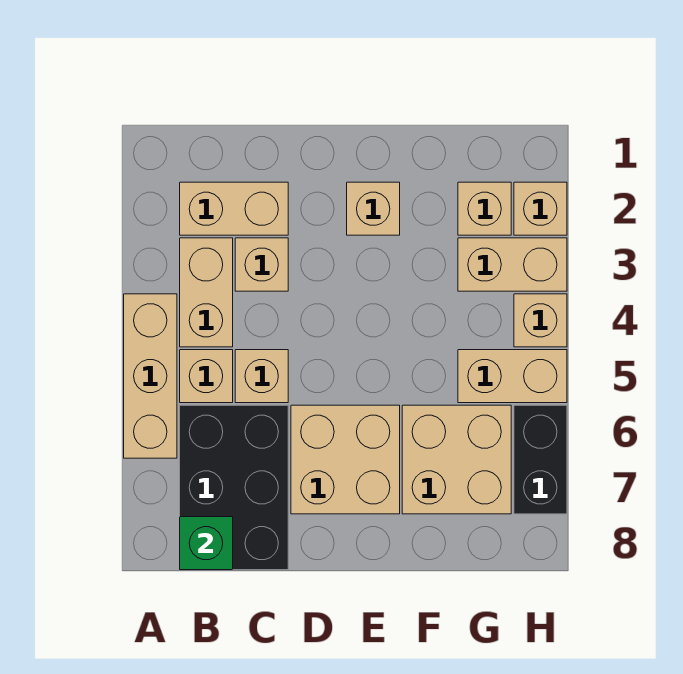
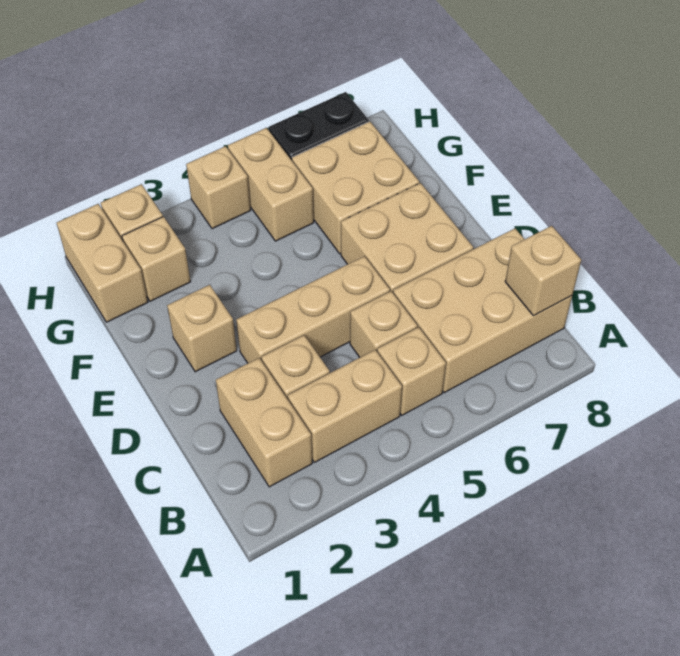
tan 1x3 brick [124,294,177,458] -> tan 1x3 brick moved to [236,256,390,363]
black 2x3 brick [180,405,288,570] -> tan 2x3 brick [393,229,572,393]
green 1x1 brick [180,517,233,570] -> tan 1x1 brick [505,226,581,316]
tan 1x2 brick [458,238,567,291] -> tan 1x2 brick moved to [57,204,148,322]

